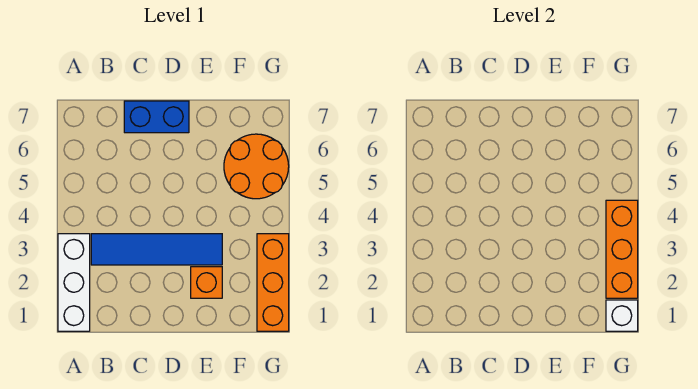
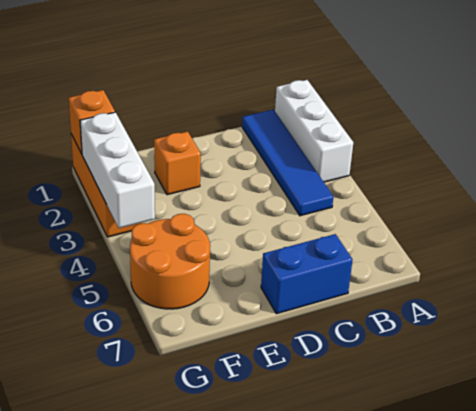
blue 1x4 tile [91,234,222,265] -> blue 1x4 tile turned to [242,109,333,216]
white 1x1 brick [606,300,638,331] -> orange 1x1 brick [69,90,115,154]
orange 1x3 brick [606,200,638,298] -> white 1x3 brick [80,112,155,228]

